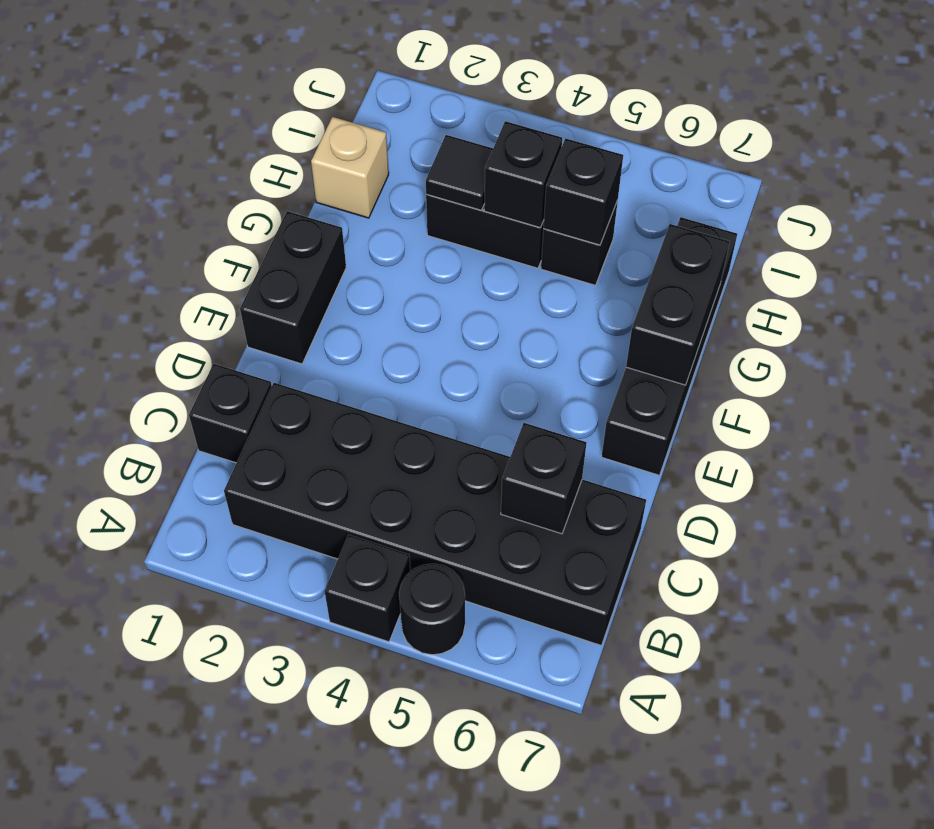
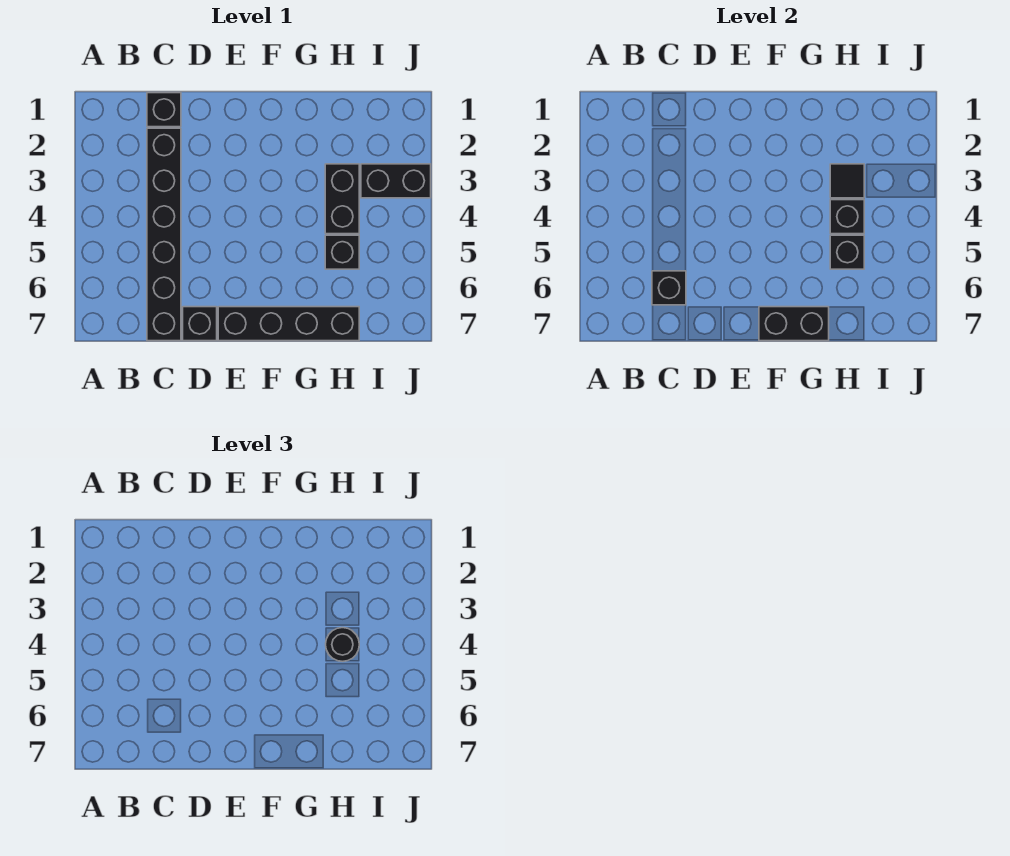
black 1x1 brick [325,535,410,642] -> black 1x1 brick moved to [183,307,217,341]
black 1x1 round brick [399,564,465,655] -> black 1x1 round brick moved to [326,628,359,661]
black 2x6 brick [224,383,646,645] -> black 1x6 brick [147,128,181,341]
black 1x2 brick [240,211,346,364] -> black 1x2 brick moved to [361,164,431,198]
tan 1x1 brick [311,117,389,218] -> none

